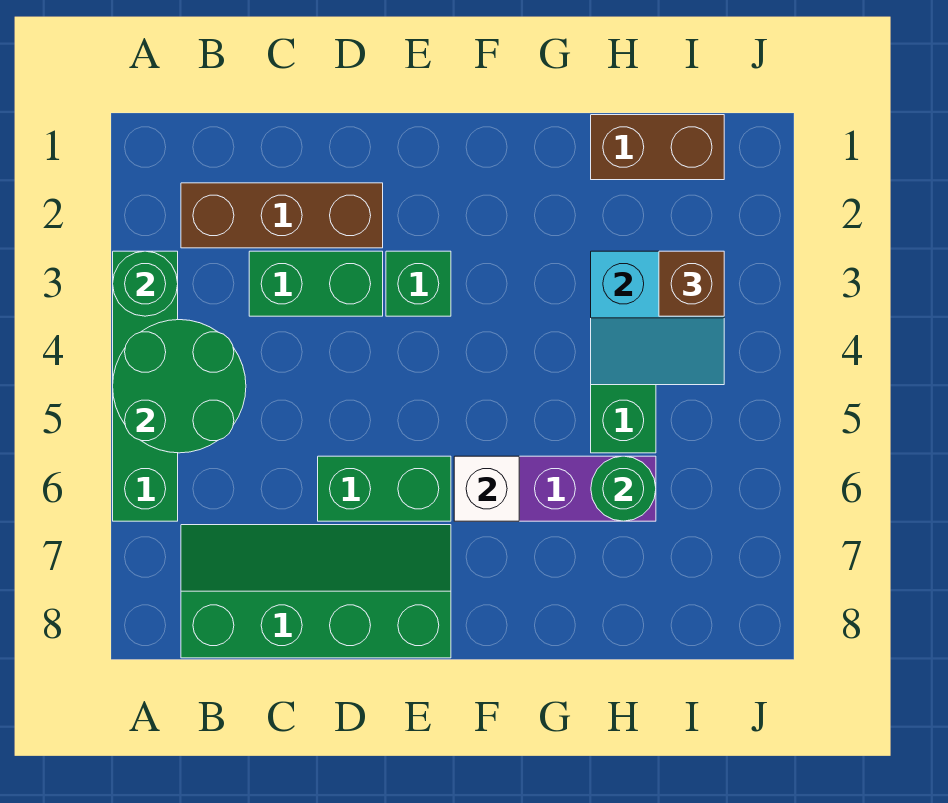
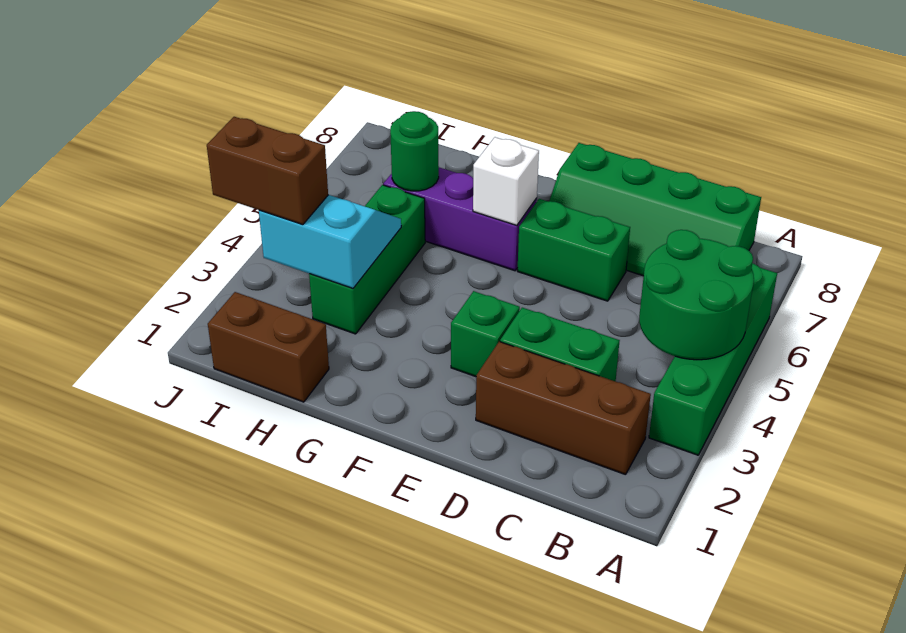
green 1x1 round brick [113,251,178,316] -> none
brown 1x1 brick [659,251,724,316] -> brown 1x2 brick [207,117,328,225]

